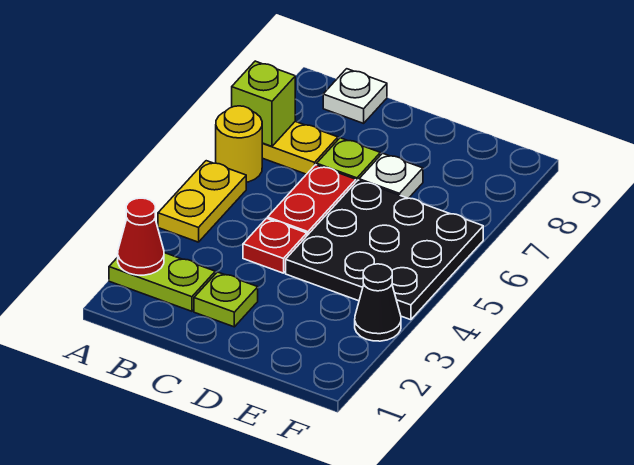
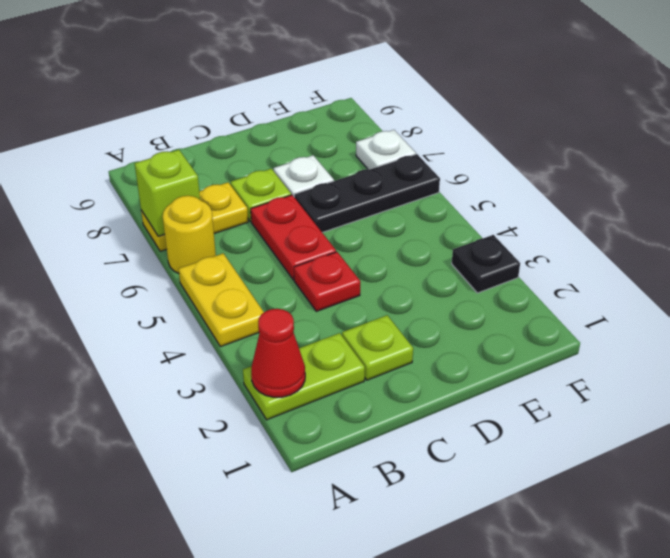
white 1x1 plate [323,69,387,123] -> white 1x1 plate moved to [356,130,416,169]
black 3x3 plate [286,180,483,320] -> black 1x3 plate [294,154,440,232]
black 1x1 cone [355,264,401,341] -> black 1x1 plate [452,235,520,293]

